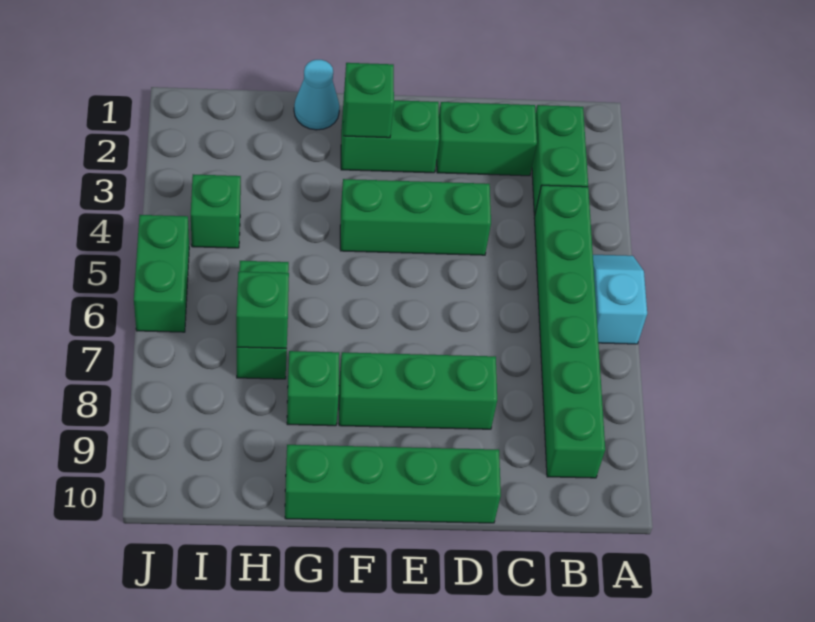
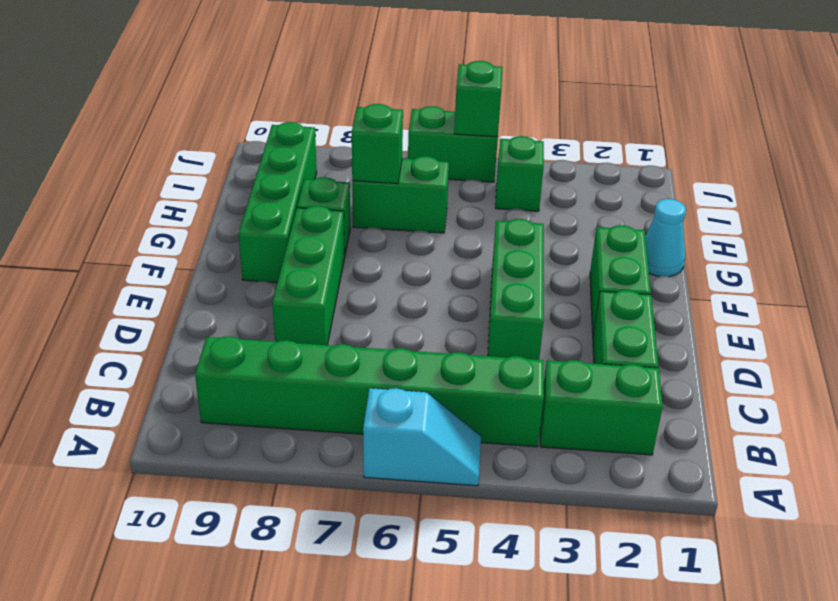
green 1x4 brick [285,445,501,523] -> green 1x4 brick moved to [238,122,317,283]
green 1x1 brick [343,63,394,138] -> green 1x1 brick moved to [454,61,502,137]

